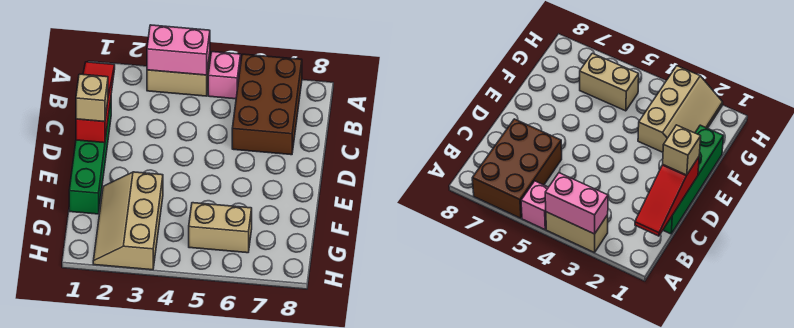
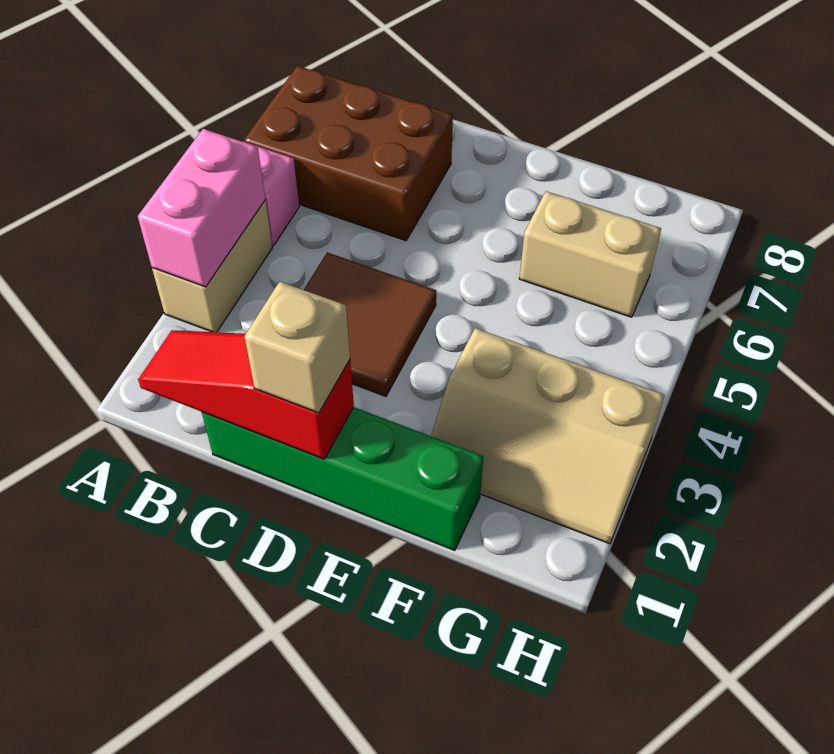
none -> brown 2x2 tile [304,252,436,396]
tan 1x2 brick [189,203,252,253] -> tan 1x2 brick turned to [519,191,661,317]

